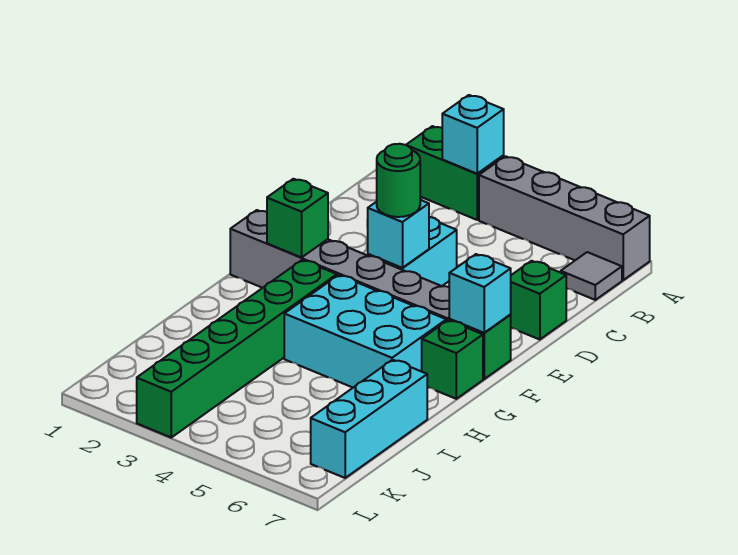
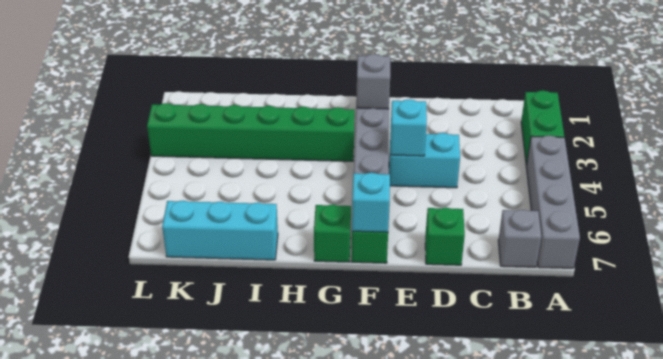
cyan 1x1 brick [442,95,504,174] -> none
grey 1x1 tile [561,252,622,300] -> grey 1x1 brick [498,210,541,267]
green 1x1 round brick [377,144,420,217] -> none
green 1x1 brick [267,179,328,257] -> grey 1x1 brick [356,54,390,109]
cyan 2x3 brick [284,275,446,387] -> none

